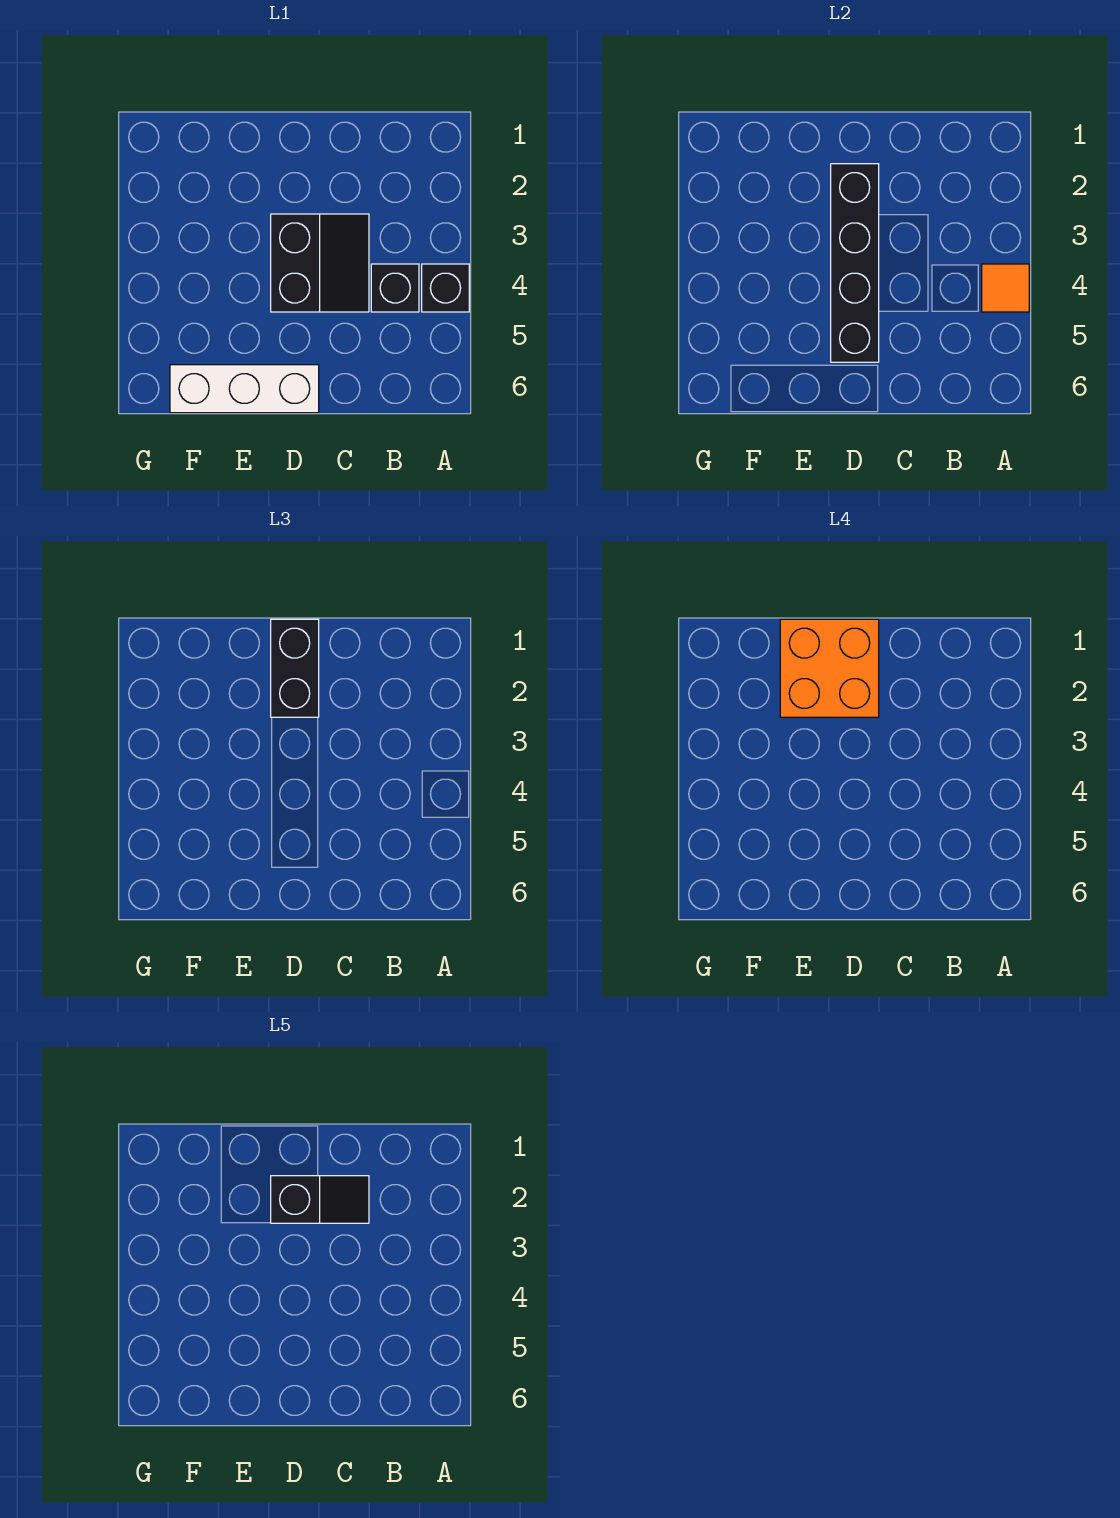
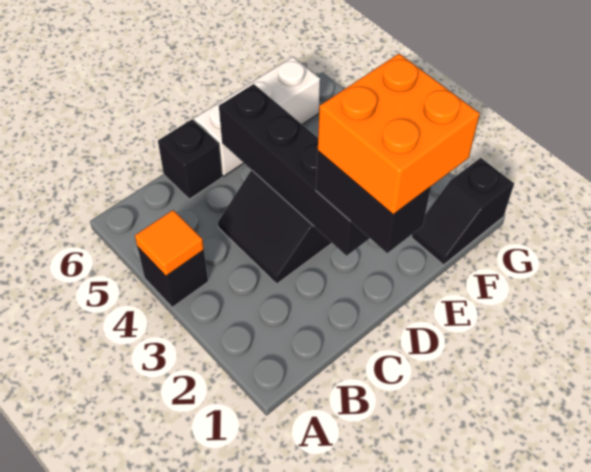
black 1x1 brick [371,264,419,312] -> black 1x1 brick moved to [158,119,222,199]
black 1x2 slope [271,1176,369,1223] -> black 1x2 slope moved to [412,158,514,265]

